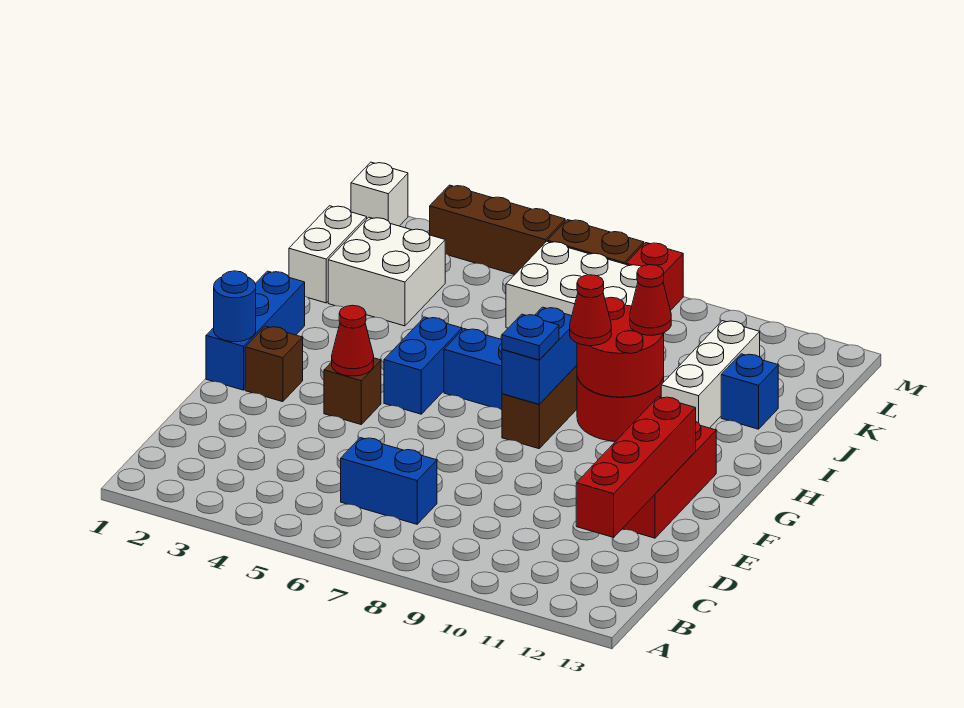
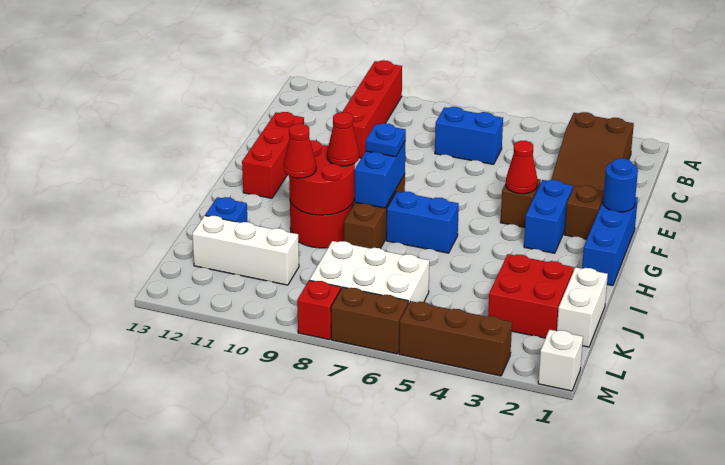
none -> brown 2x3 slope [551,112,634,191]
red 1x4 brick [576,397,696,537] -> red 1x4 brick moved to [343,60,402,158]
blue 1x2 brick [384,317,462,414] -> blue 1x2 brick moved to [524,180,573,253]
white 1x3 brick [661,321,760,428] -> white 1x3 brick turned to [192,216,299,285]
white 2x2 brick [328,217,445,326] -> red 2x2 brick [488,254,574,338]

